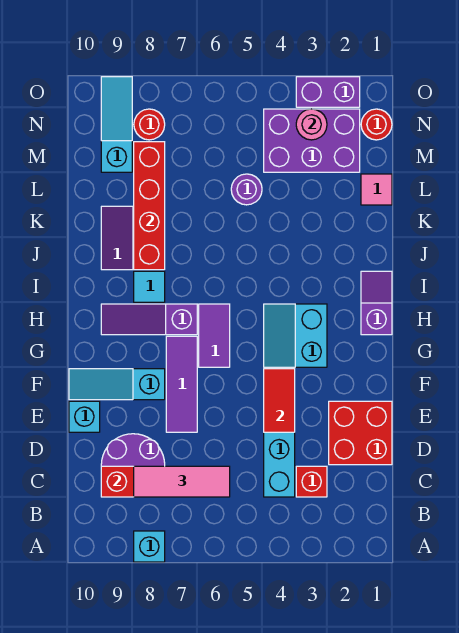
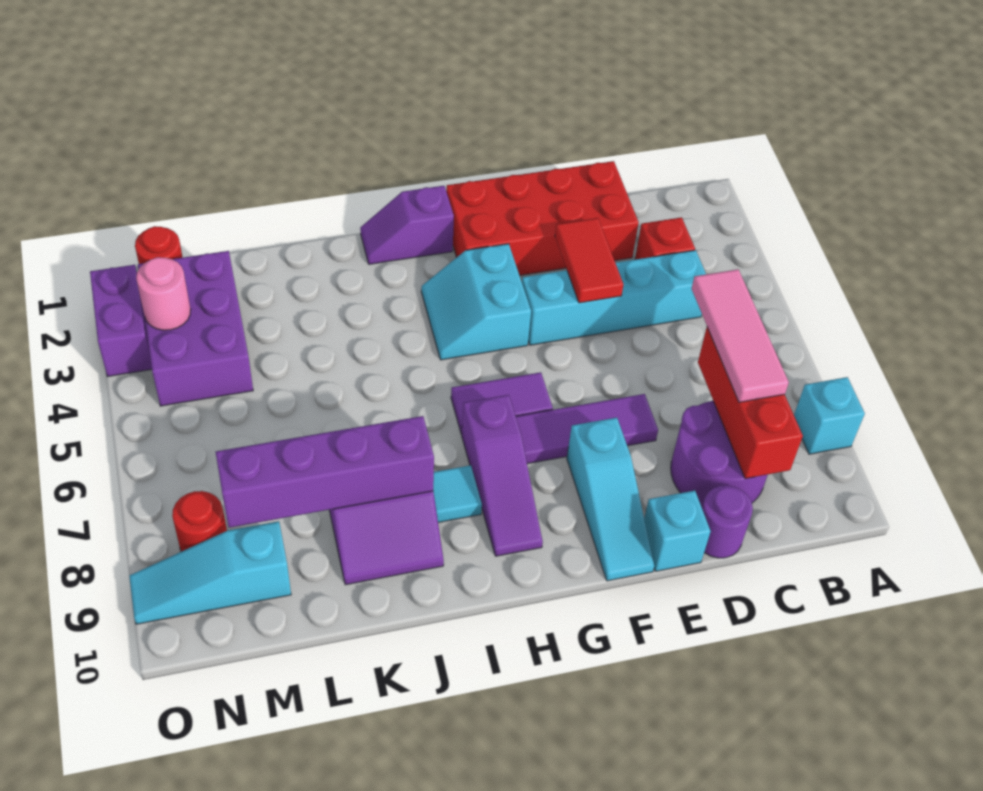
red 2x2 brick [329,401,392,465] -> red 2x4 brick [446,161,639,275]
red 1x2 tile [264,369,295,432] -> red 1x2 tile turned to [555,218,623,303]
cyan 2x2 slope [264,304,327,367] -> cyan 2x2 slope turned to [421,244,531,360]
red 1x4 brick [134,142,165,270] -> purple 1x4 brick [216,416,434,528]
pink 1x1 tile [361,174,392,205] -> none
purple 1x1 round brick [231,174,262,205] -> purple 1x1 round brick moved to [702,485,753,558]

